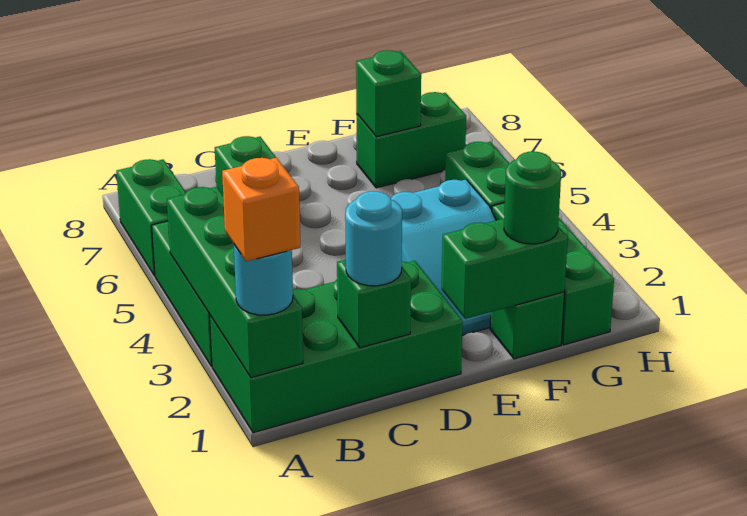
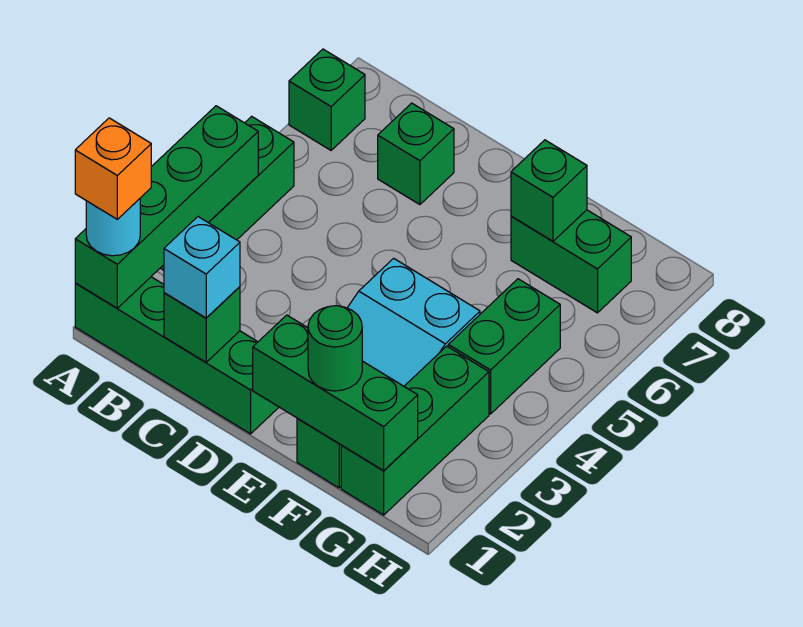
green 2x4 brick [210,261,463,433] -> green 1x4 brick [75,277,279,434]
green 1x2 brick [116,159,186,276] -> green 1x1 brick [289,49,365,150]
cyan 1x1 round brick [345,191,402,286] -> cyan 1x1 brick [164,217,240,318]
green 1x2 brick [441,219,568,319] -> green 1x3 brick [253,315,418,470]

